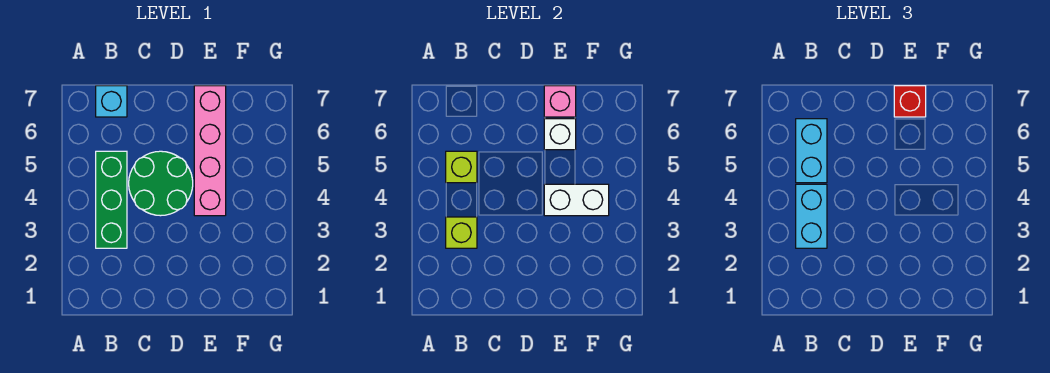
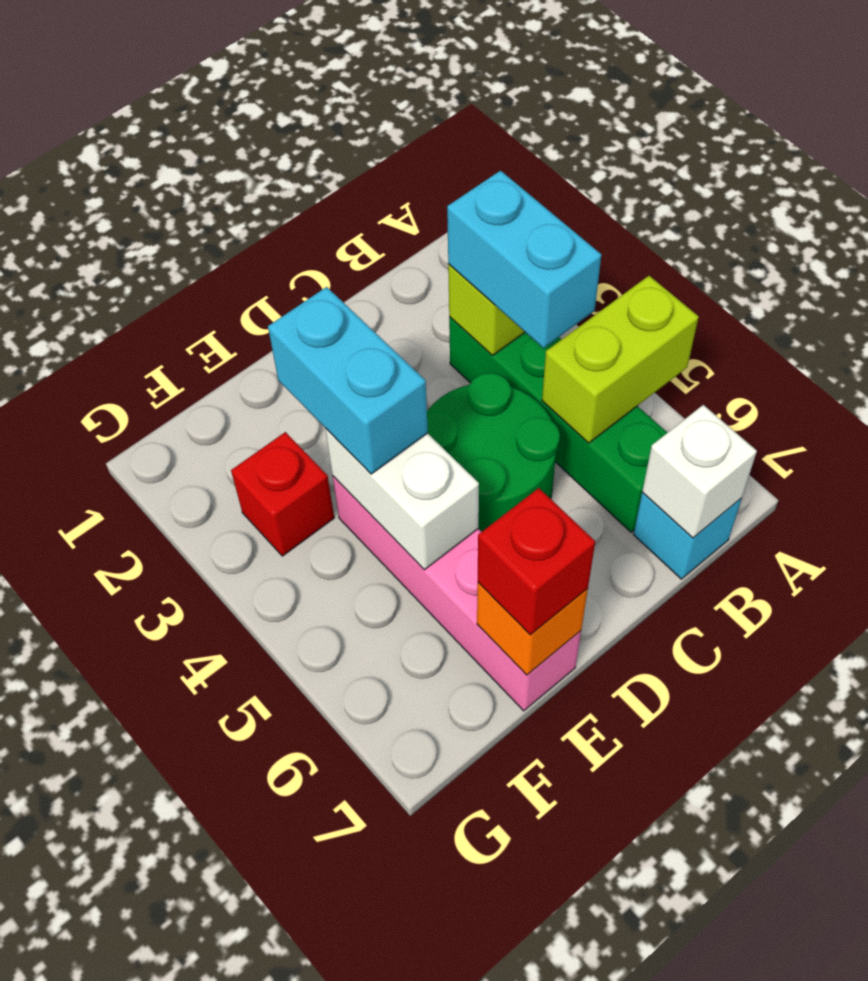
green 1x3 brick [96,151,127,248] -> green 1x4 brick [449,317,667,532]
lime 1x1 brick [446,151,477,183] -> lime 1x2 brick [542,276,699,443]
cyan 1x2 brick [796,119,827,183] -> cyan 1x2 brick moved to [268,287,428,474]
white 1x2 brick [544,184,609,216] -> white 1x2 brick turned to [325,428,479,570]
white 1x1 brick [544,119,576,150] -> white 1x1 brick moved to [642,405,757,538]
pink 1x1 brick [544,86,576,117] -> orange 1x1 brick [477,583,588,675]
none -> red 1x1 brick [231,432,334,556]

